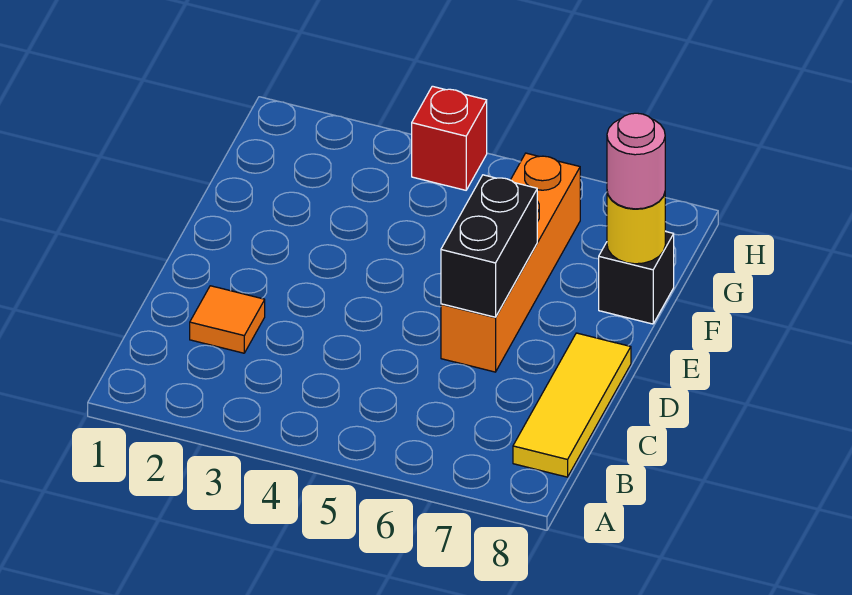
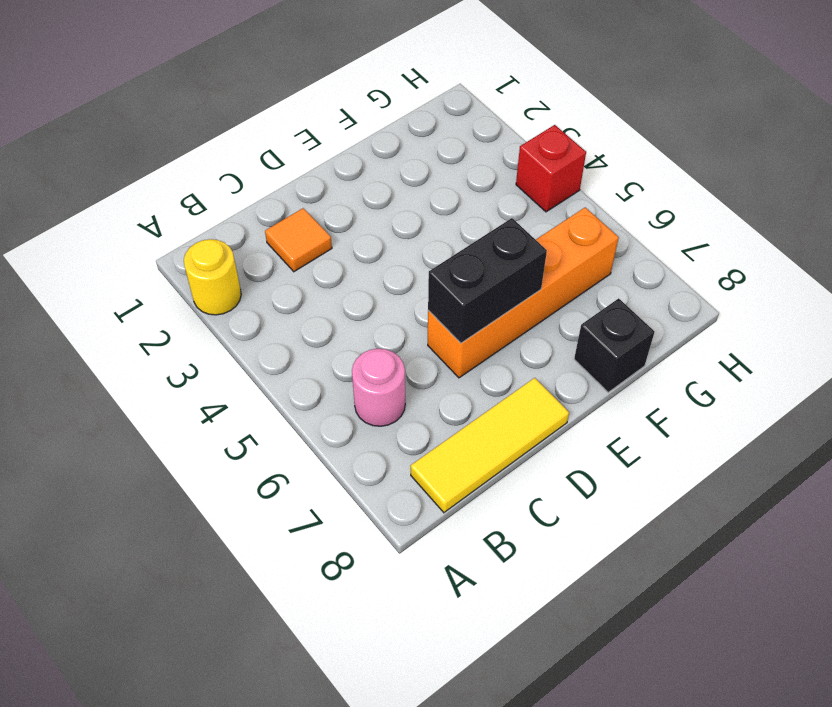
yellow 1x1 round brick [607,192,665,264] -> yellow 1x1 round brick moved to [184,239,241,315]
pink 1x1 round brick [607,113,665,209] -> pink 1x1 round brick moved to [352,349,405,426]

